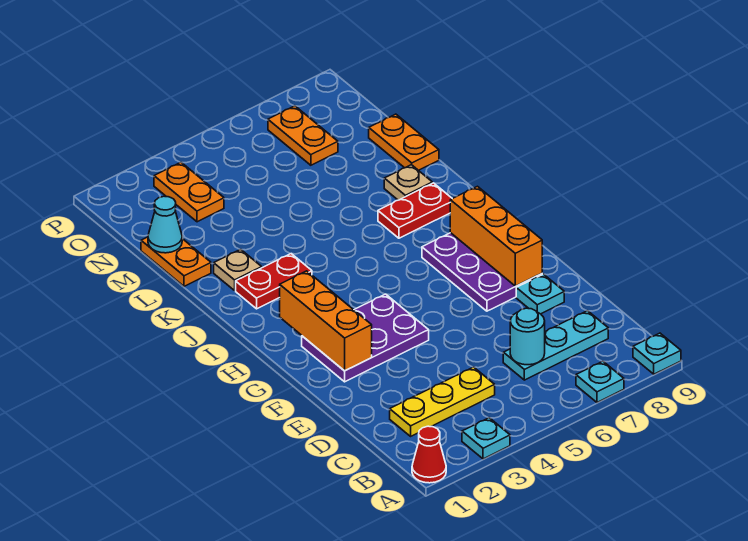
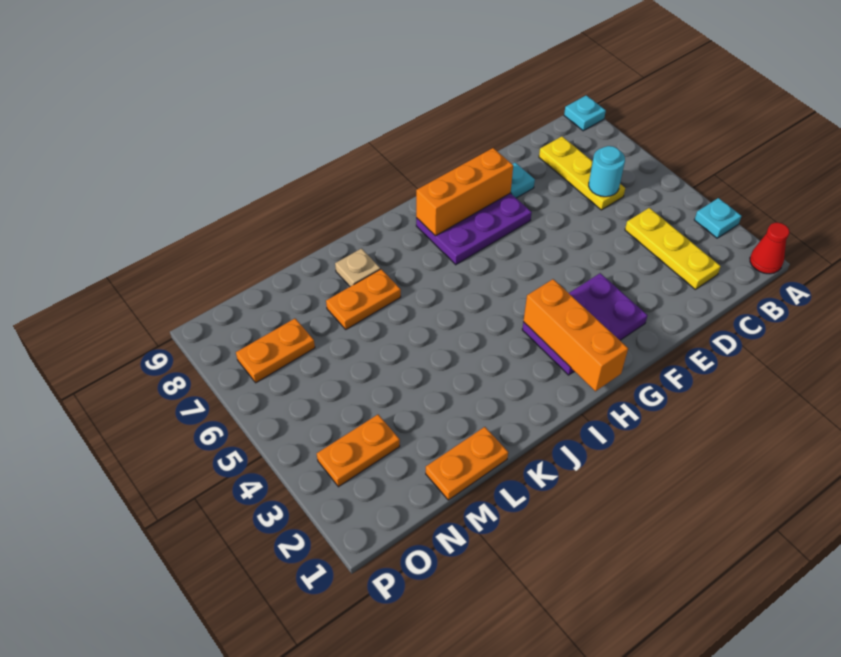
cyan 1x1 plate [576,361,624,402] -> none
cyan 1x3 plate [503,311,608,380] -> yellow 1x3 plate [539,136,625,210]
purple 2x3 plate [302,294,429,382] -> purple 2x3 plate turned to [522,273,648,375]
orange 1x3 brick [280,271,372,371] -> orange 1x3 brick turned to [523,279,628,391]
red 1x2 plate [236,254,312,309] -> none
red 1x2 plate [378,183,452,238] -> none
tan 1x1 plate [214,249,262,290] -> none
orange 1x2 plate [369,114,439,170] -> orange 1x2 plate moved to [326,269,401,329]
cyan 1x1 cone [148,196,182,253] -> none

